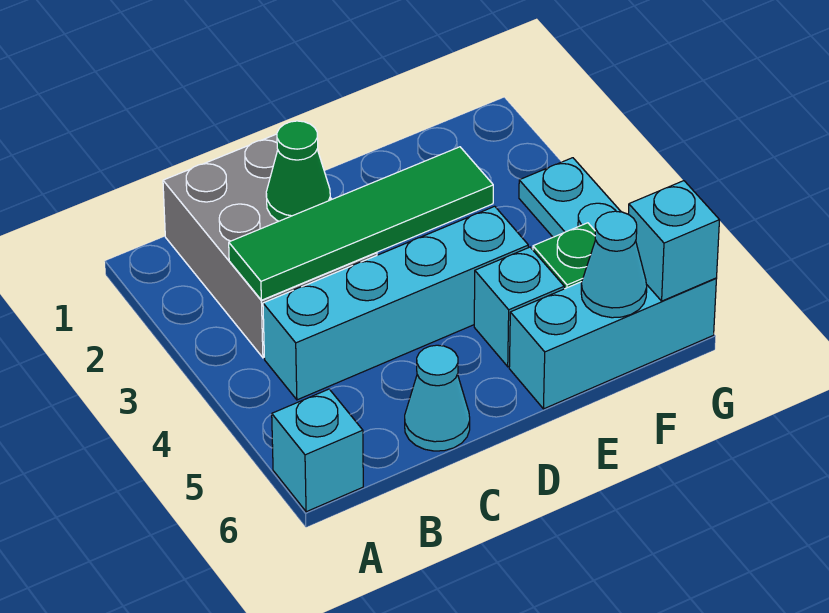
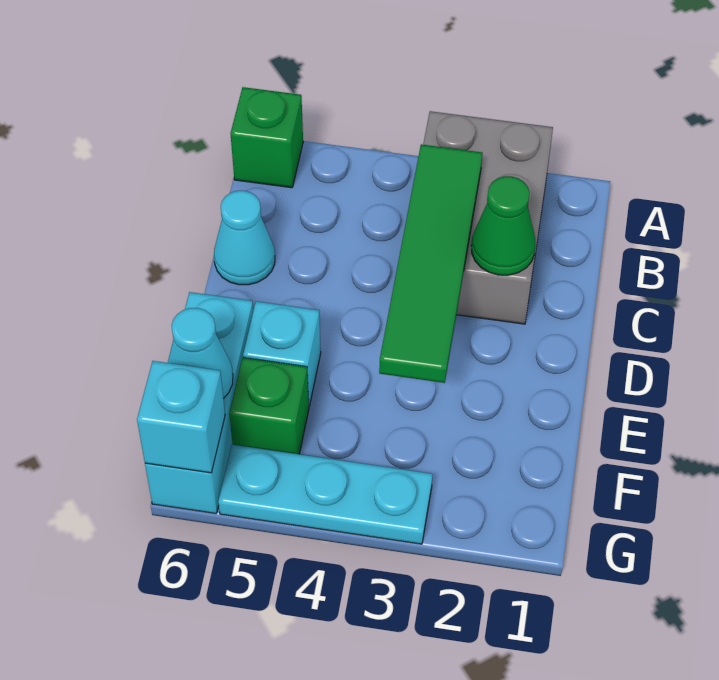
cyan 1x1 brick [272,389,363,512] -> green 1x1 brick [230,87,303,188]
grey 2x3 brick [163,134,377,358] -> grey 2x3 brick turned to [423,111,553,324]
cyan 1x4 brick [263,206,528,400] -> none

